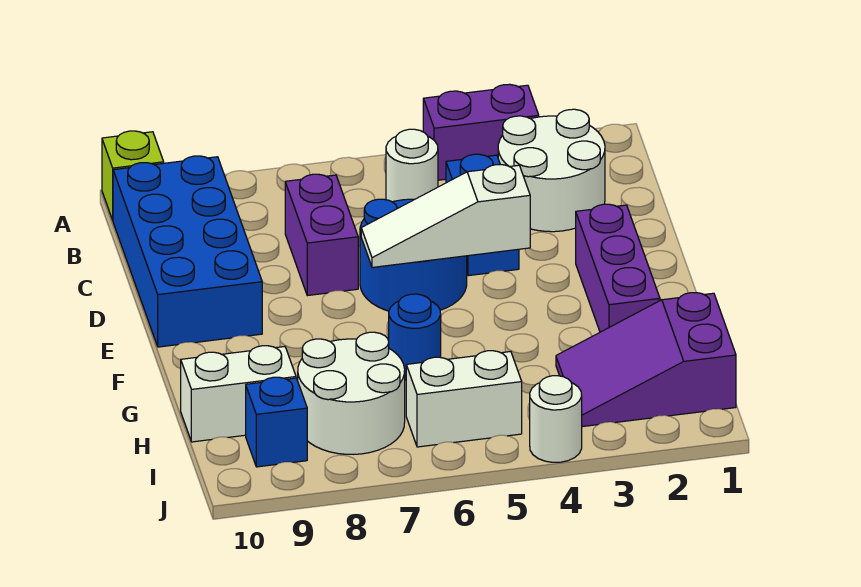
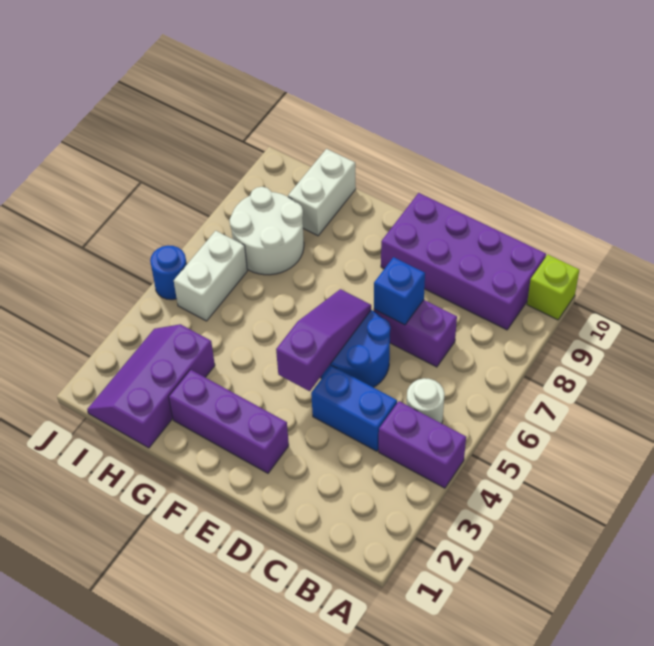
purple 1x2 brick [423,84,539,180] -> purple 1x2 brick turned to [379,401,466,488]
white 2x2 round brick [498,109,605,232] -> none
blue 2x4 brick [113,156,262,347] -> purple 2x4 brick [381,193,546,330]
white 1x3 slope [361,165,530,267] -> purple 1x3 slope [276,289,371,391]
blue 1x1 round brick [389,294,441,380] -> blue 1x1 round brick moved to [150,246,187,300]
purple 2x3 slope [556,293,736,427] -> purple 2x3 slope turned to [87,324,215,448]
blue 1x1 brick [246,377,307,467] -> blue 1x1 brick moved to [374,257,425,325]
white 1x1 round brick [530,376,582,462] -> none

